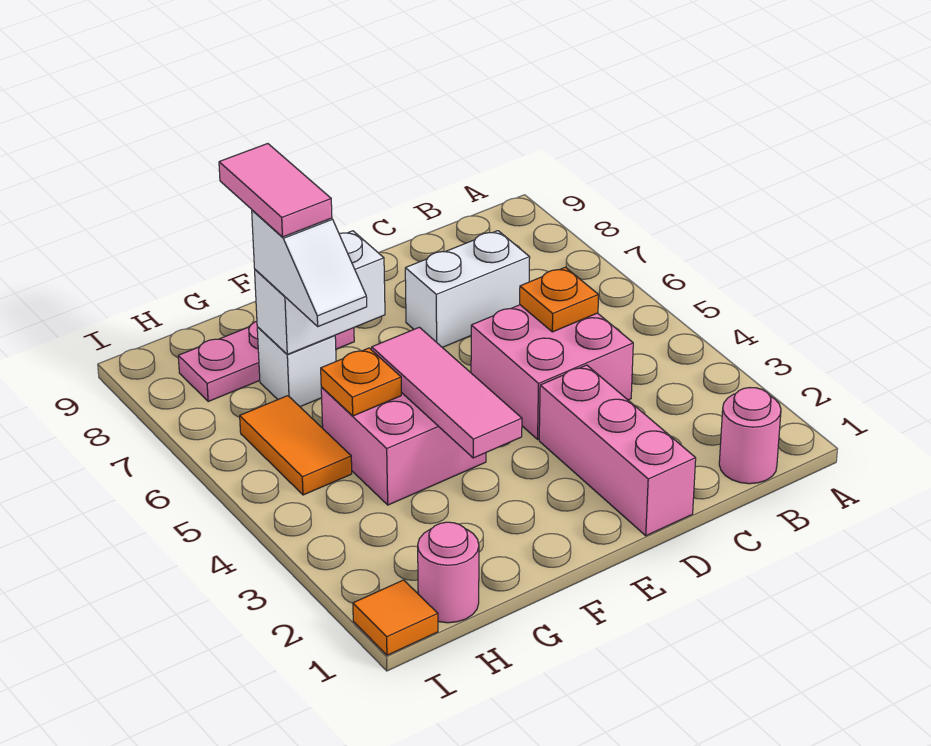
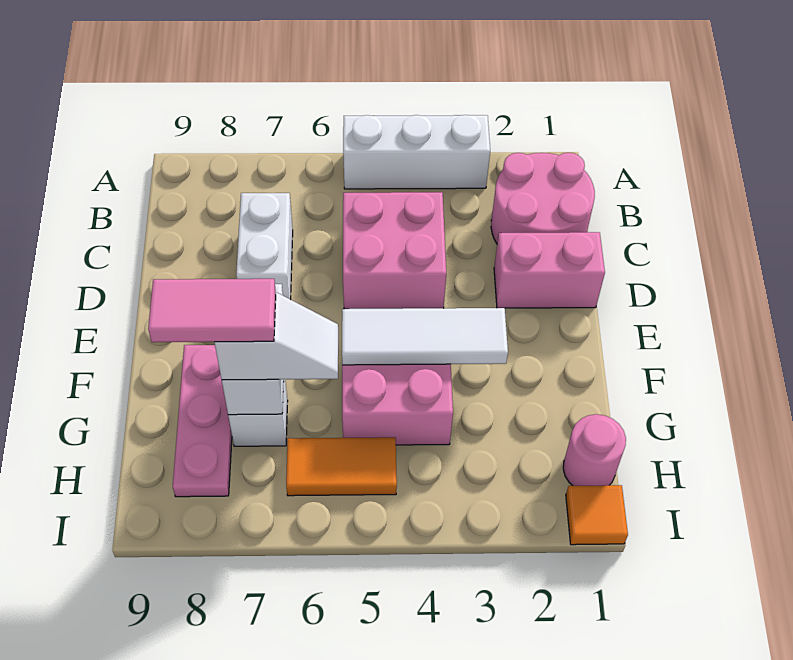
none -> white 1x3 brick [343,115,490,189]
pink 1x1 round brick [719,388,781,484] -> pink 2x2 round brick [491,153,595,243]
orange 1x1 plate [520,267,599,332] -> none
pink 1x3 brick [539,365,696,536] -> pink 1x2 brick [494,232,605,308]
pink 1x3 tile [372,327,522,458] -> white 1x3 tile [342,308,508,365]
orange 1x1 plate [321,348,401,416] -> none

